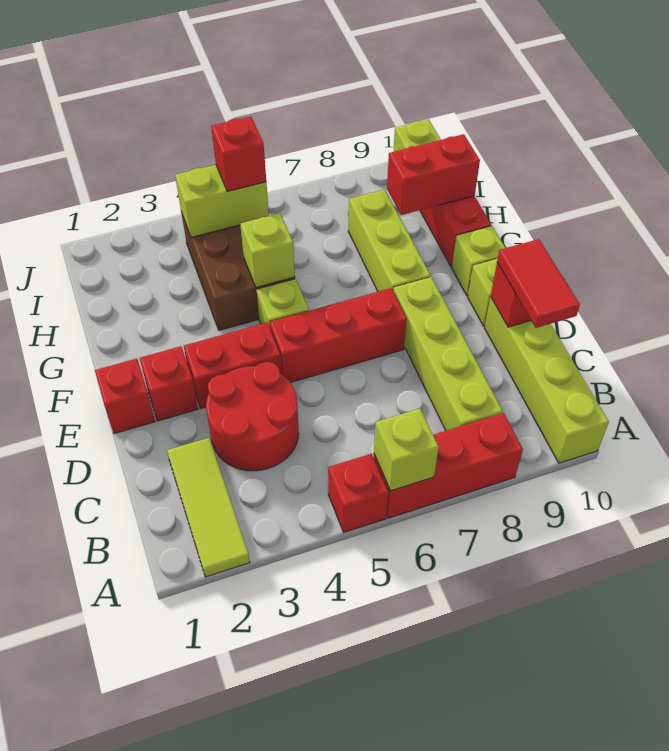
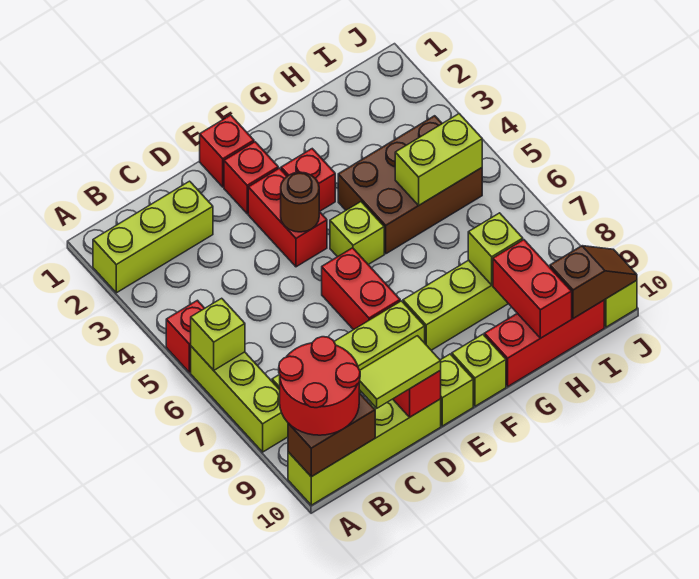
lime 1x3 tile [167,438,250,577] -> lime 1x3 brick [93,181,213,293]
red 1x3 brick [373,413,523,518] -> lime 1x3 brick [191,346,288,452]
none -> brown 1x2 brick [288,393,375,477]
red 2x2 round brick [206,362,299,471] -> red 2x2 round brick moved to [279,337,360,435]
red 1x2 tile [497,239,580,328] -> lime 1x2 tile [359,336,441,408]
none -> brown 1x1 round brick [281,172,319,232]
red 1x3 brick [270,288,407,383] -> red 1x2 brick [322,248,400,330]
lime 1x1 brick [240,213,295,287] -> lime 1x1 brick moved to [468,213,523,285]
lime 1x2 brick [175,165,269,237] -> lime 1x2 brick turned to [395,114,482,205]
red 1x1 brick [211,116,266,192] -> red 1x1 brick moved to [281,149,335,212]
none -> brown 1x2 slope [550,246,637,319]

